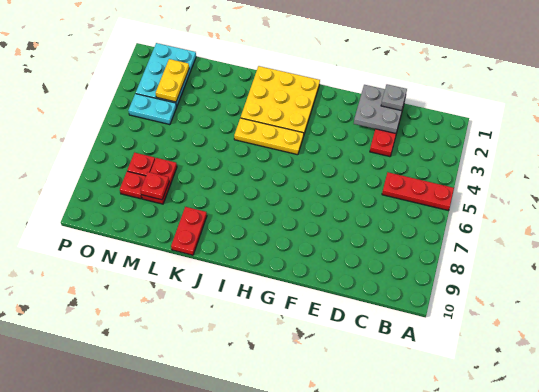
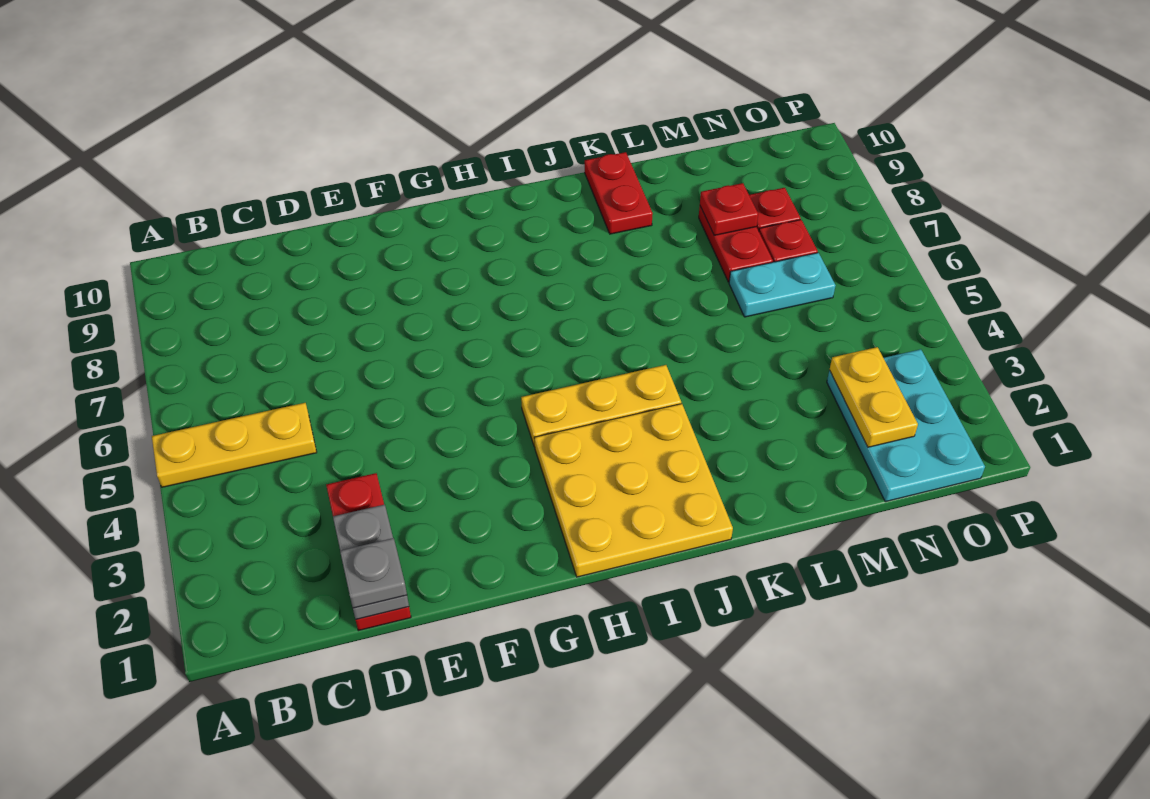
red 1x3 plate [382,172,454,210] -> yellow 1x3 plate [152,403,317,487]
grey 2x2 plate [354,85,405,134] -> grey 1x2 plate [333,505,409,620]
cyan 1x2 plate [128,94,177,125] -> cyan 1x2 plate moved to [729,253,836,317]

